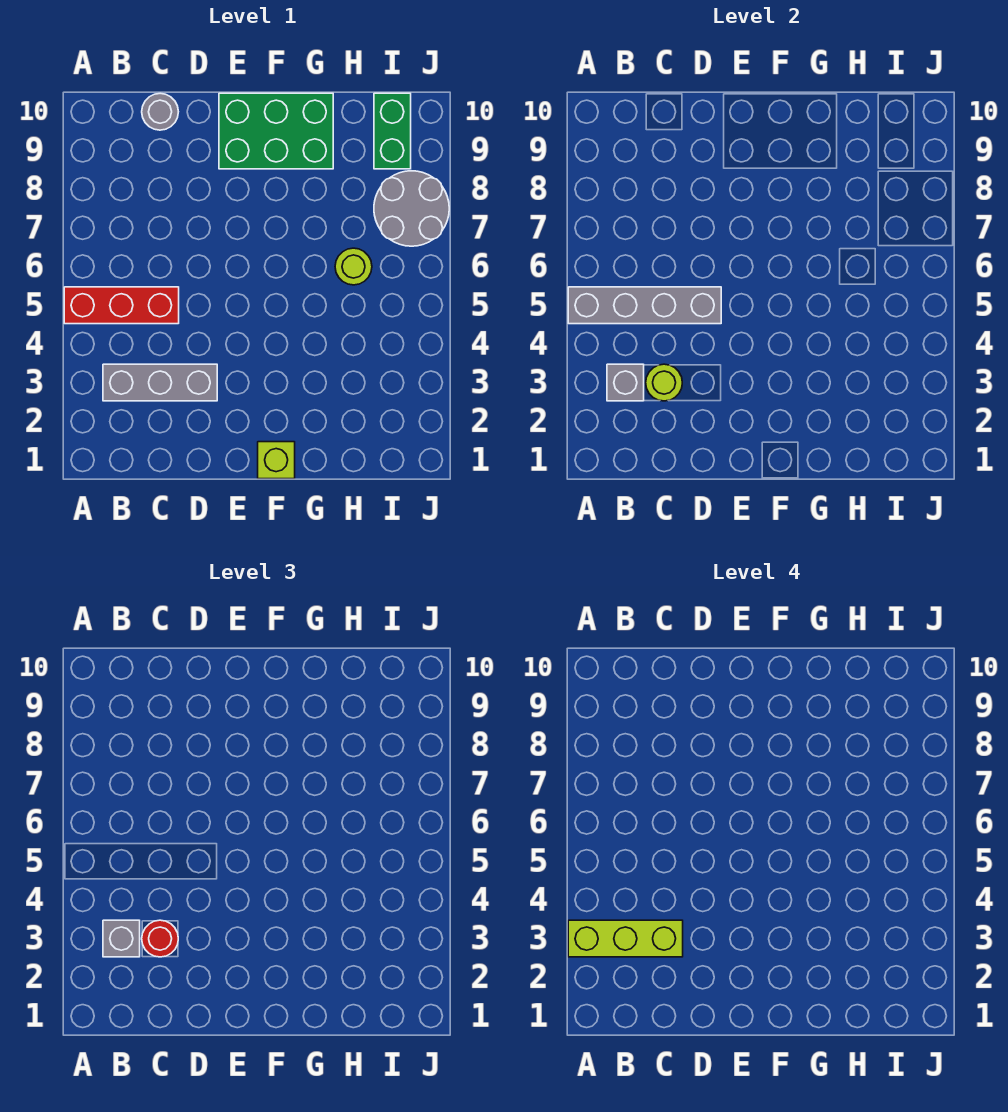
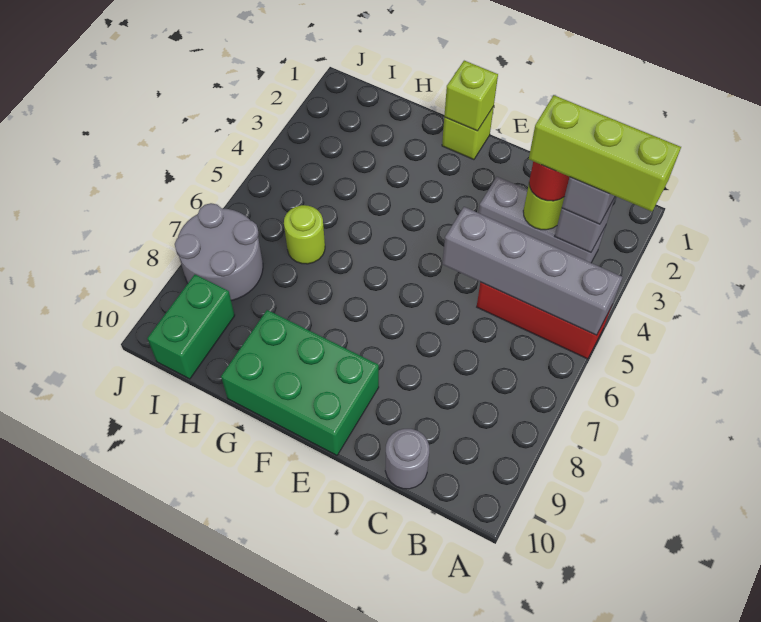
none -> lime 1x1 brick [444,61,498,131]

